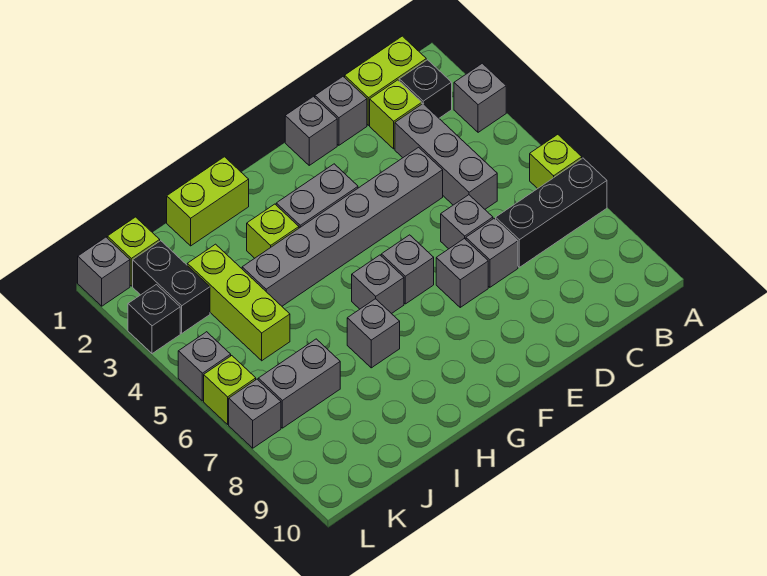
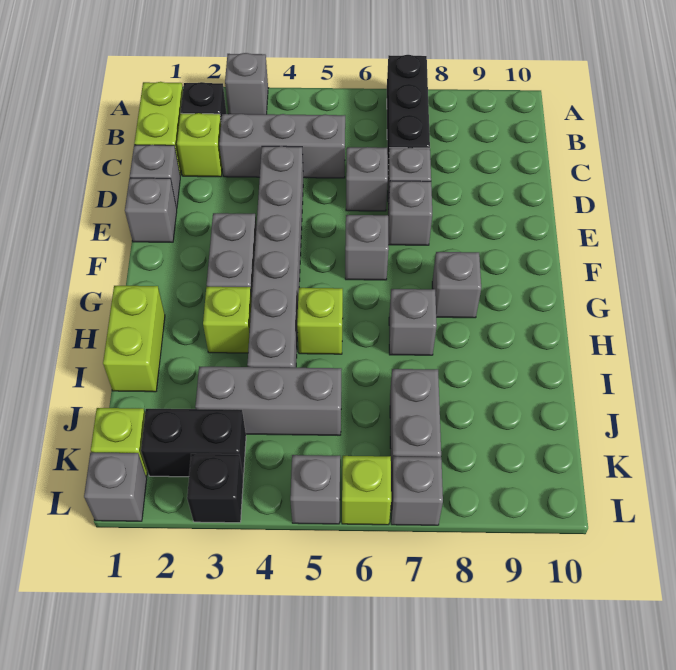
lime 1x1 brick [530,134,582,189] -> lime 1x1 brick moved to [297,288,343,354]
grey 1x1 brick [352,255,404,314] -> grey 1x1 brick moved to [432,252,481,318]
lime 1x3 brick [187,244,290,361] -> grey 1x3 brick [195,366,342,435]

